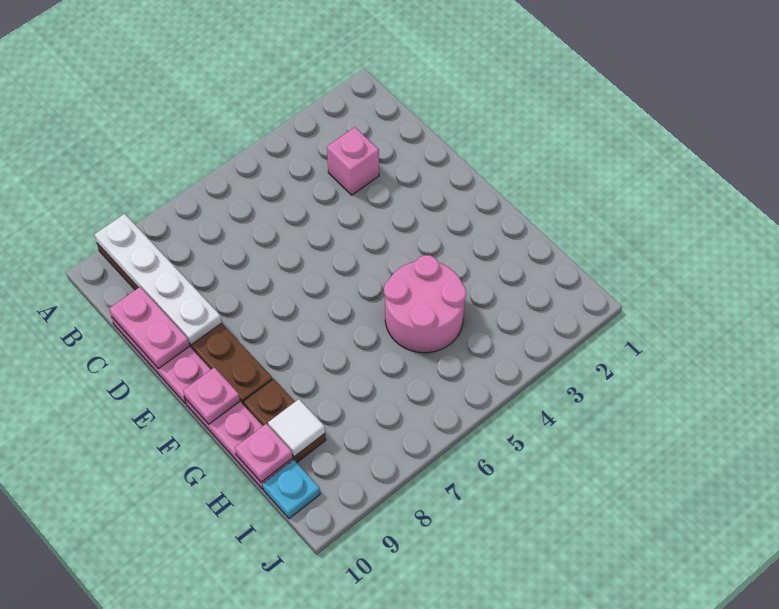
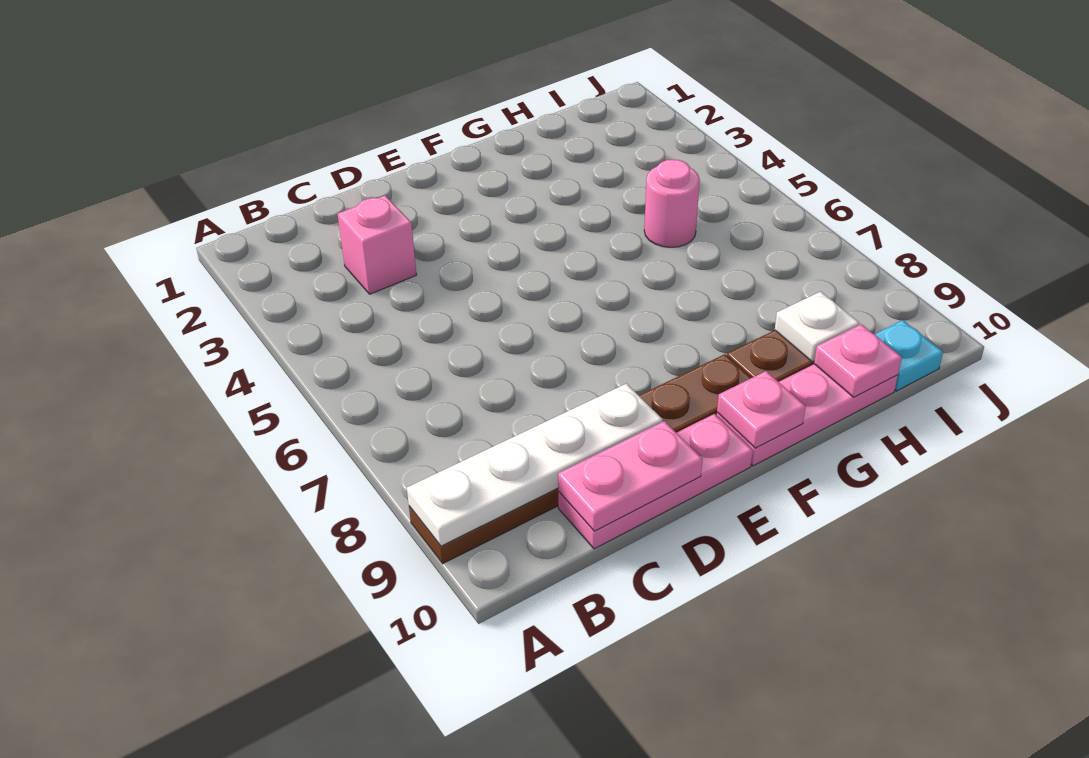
pink 2x2 round brick [384,255,466,353] -> pink 1x1 round brick [644,159,700,247]
white 1x1 tile [268,399,325,457] -> white 1x1 plate [775,292,859,362]

